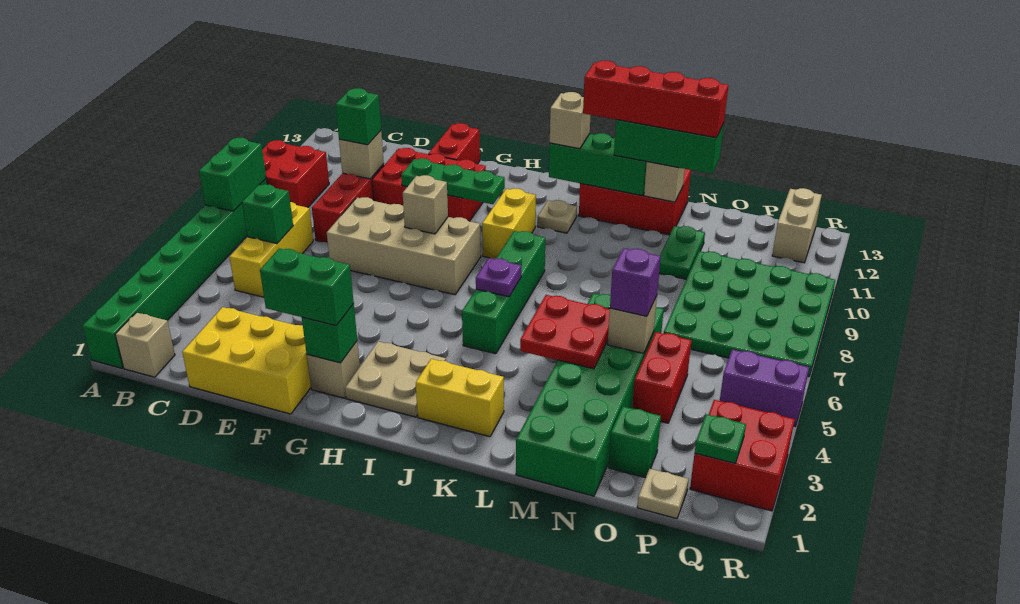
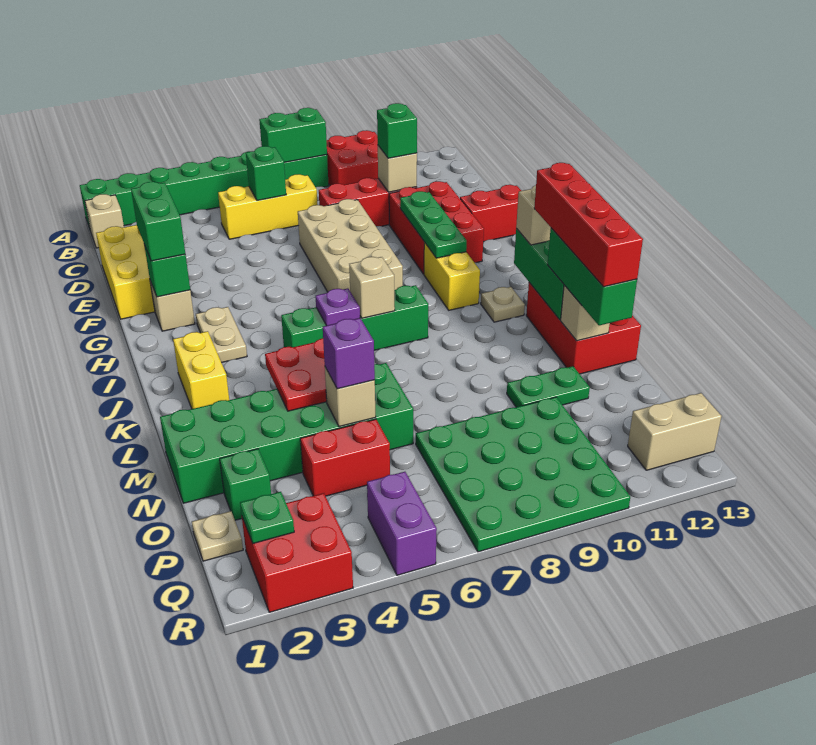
tan 1x1 brick [403,175,448,234] -> tan 1x1 brick moved to [349,257,395,318]
tan 2x2 plate [345,342,446,417] -> tan 1x2 plate [196,307,247,362]
yellow 1x2 brick [482,189,536,259] -> yellow 1x2 brick turned to [424,242,480,310]

